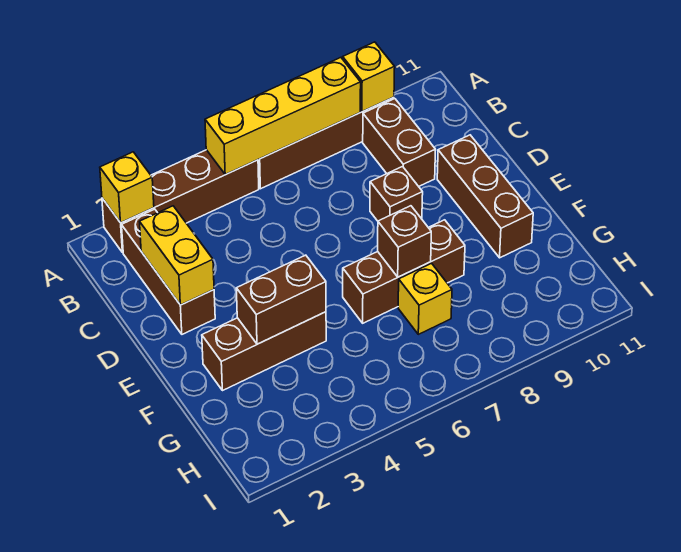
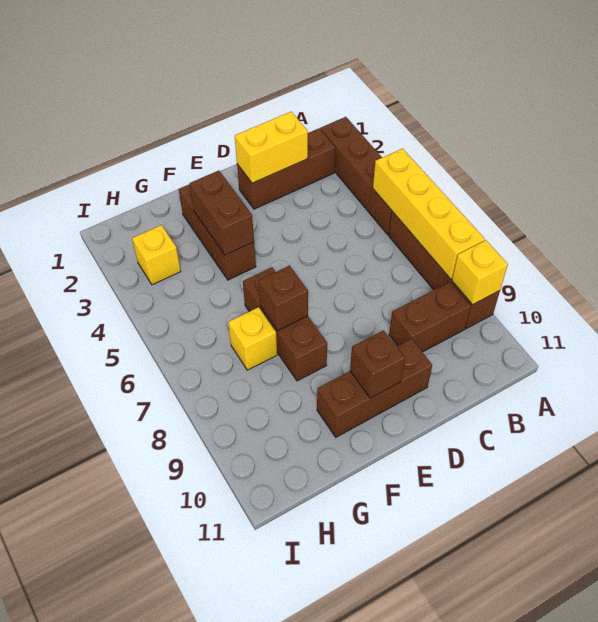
yellow 1x1 brick [100,152,154,223] -> yellow 1x1 brick moved to [132,225,181,285]
brown 1x1 brick [370,167,423,221] -> brown 1x1 brick moved to [350,330,405,398]

